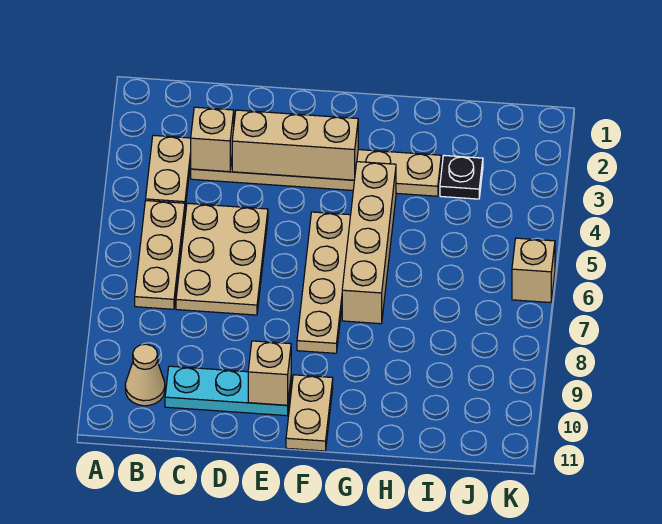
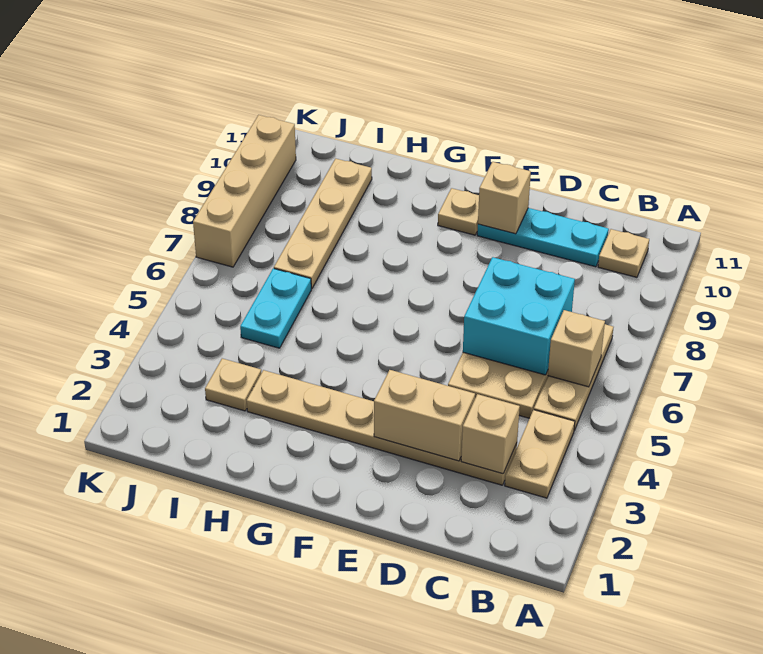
tan 1x1 cone [125,344,165,406] -> tan 1x1 plate [598,229,649,277]
none -> cyan 2x2 brick [463,257,575,375]
tan 1x3 brick [232,110,358,180] -> tan 1x2 brick [374,370,475,461]
tan 1x4 plate [297,212,351,353] -> tan 1x4 plate moved to [274,159,372,289]
tan 1x2 plate [286,375,333,451] -> tan 1x1 plate [438,188,479,235]
tan 1x4 brick [342,162,396,324] -> tan 1x4 brick moved to [193,115,296,267]
black 1x1 plate [440,155,483,199] -> tan 1x1 plate [205,358,261,411]
none -> cyan 1x2 plate [240,268,311,348]
tan 1x1 brick [512,238,555,303] -> tan 1x1 brick moved to [548,310,605,387]

